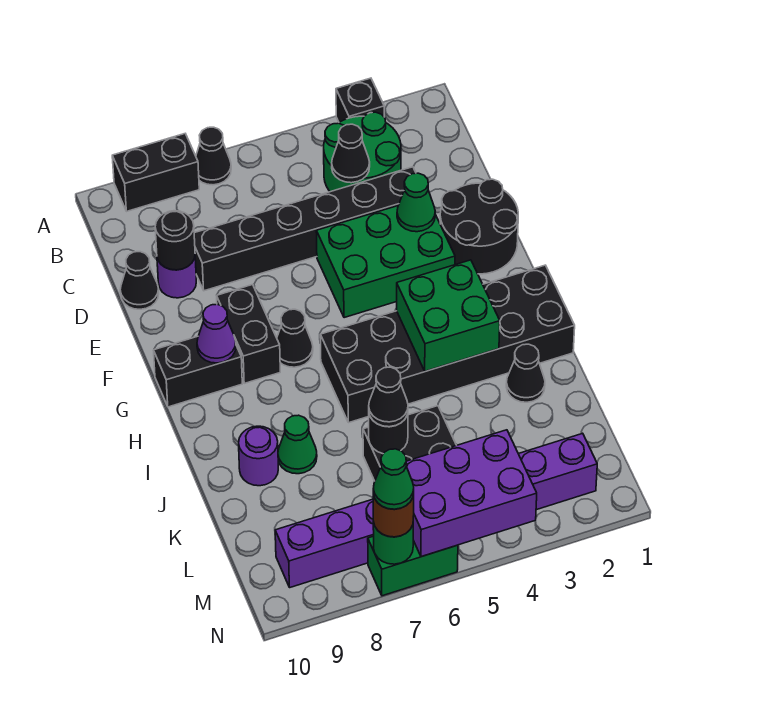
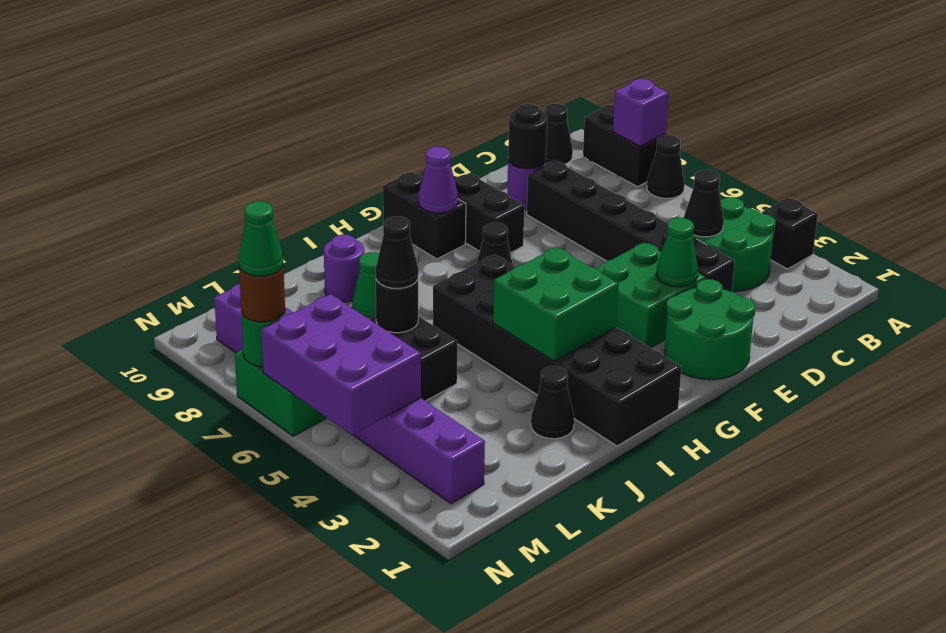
none -> purple 1x1 brick [613,79,669,146]
black 1x1 cone [120,252,159,309] -> black 1x1 cone moved to [545,103,573,164]
black 2x2 round brick [440,179,518,274] -> green 2x2 round brick [664,279,755,380]
green 2x3 brick [316,206,455,318] -> green 2x2 brick [596,242,706,348]
black 1x2 brick [217,285,280,383] -> black 1x2 brick turned to [455,174,524,253]

